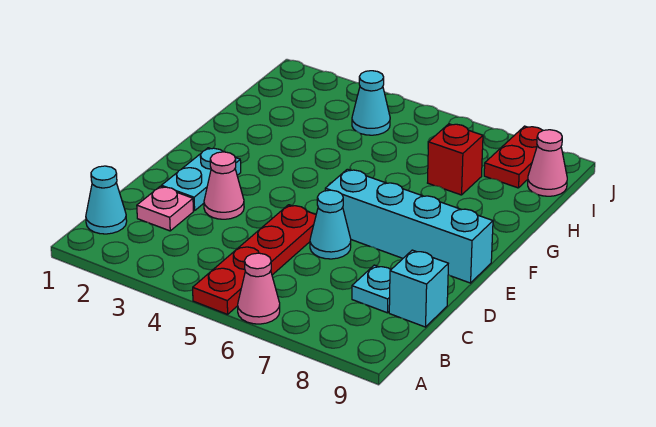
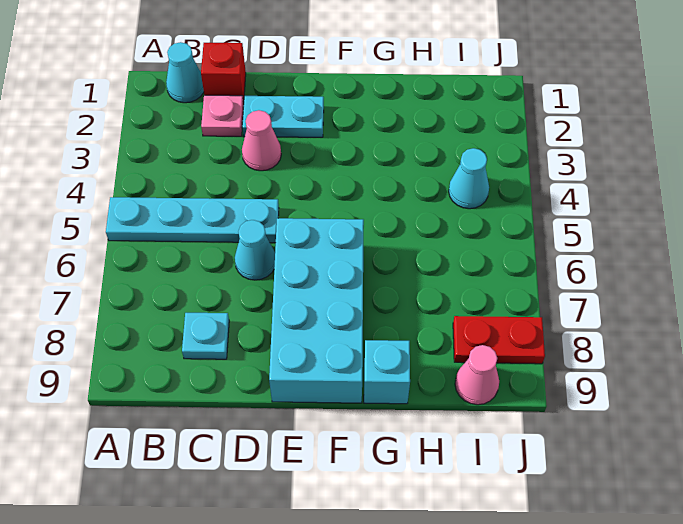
red 1x4 plate [193,205,316,314] -> cyan 1x4 plate [106,197,279,243]
pink 1x1 cone [238,253,280,324] -> none
cyan 1x1 brick [389,250,448,327] -> cyan 1x1 brick moved to [364,340,410,404]
cyan 1x4 brick [325,169,493,283] -> cyan 2x4 brick [269,218,364,403]
red 1x1 brick [428,124,483,195] -> red 1x1 brick moved to [201,43,246,103]

